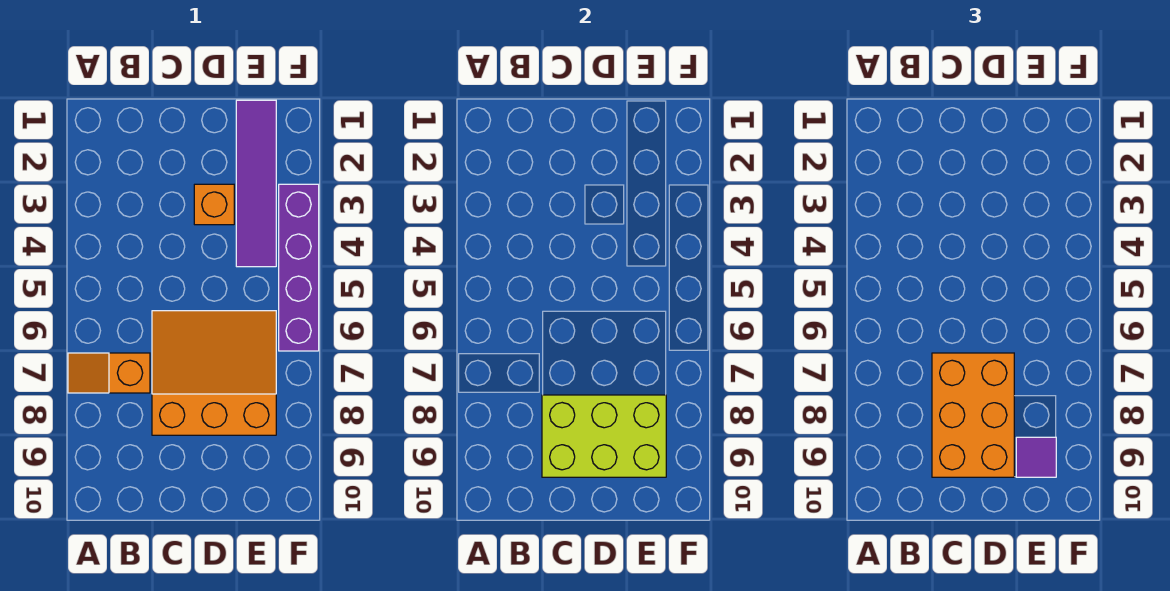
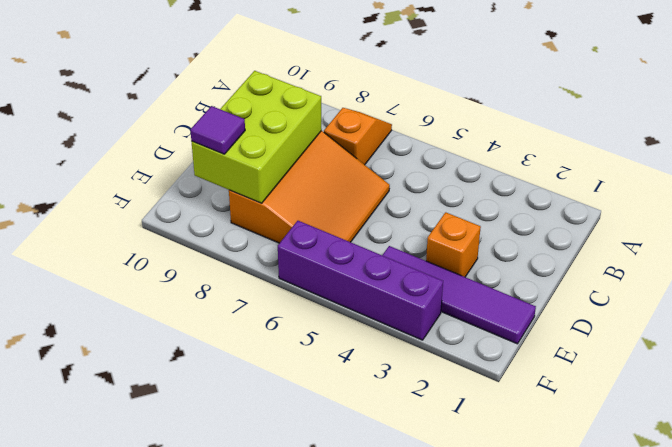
orange 2x3 brick [932,353,1014,477] -> none

